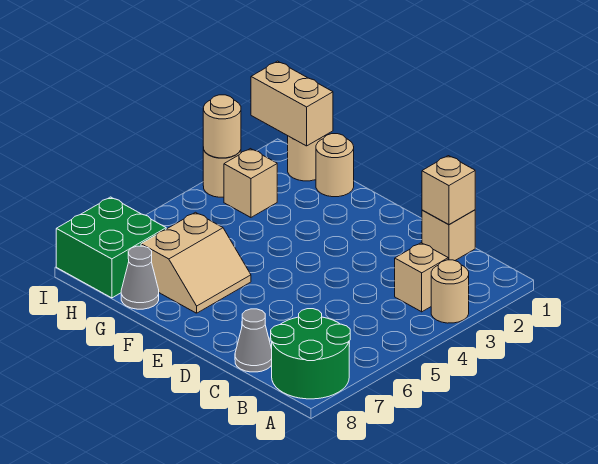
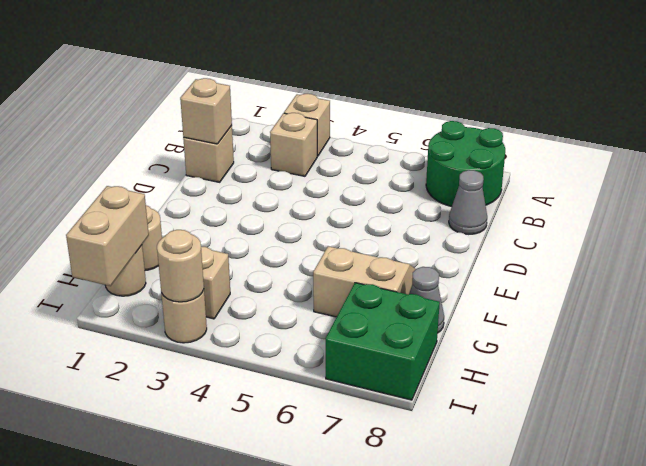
tan 1x1 round brick [431,260,469,323] -> tan 1x1 brick [284,94,330,156]

